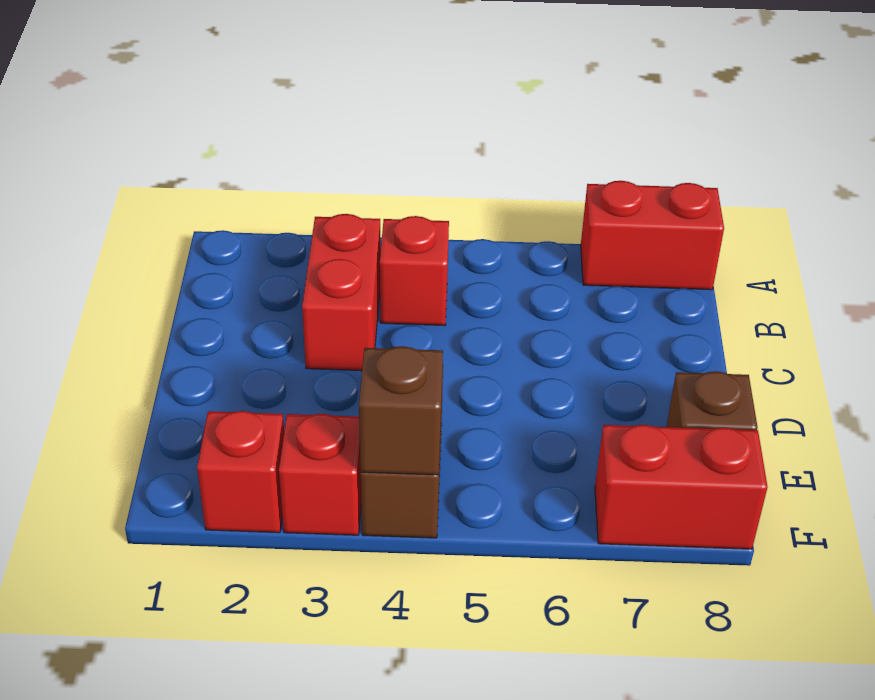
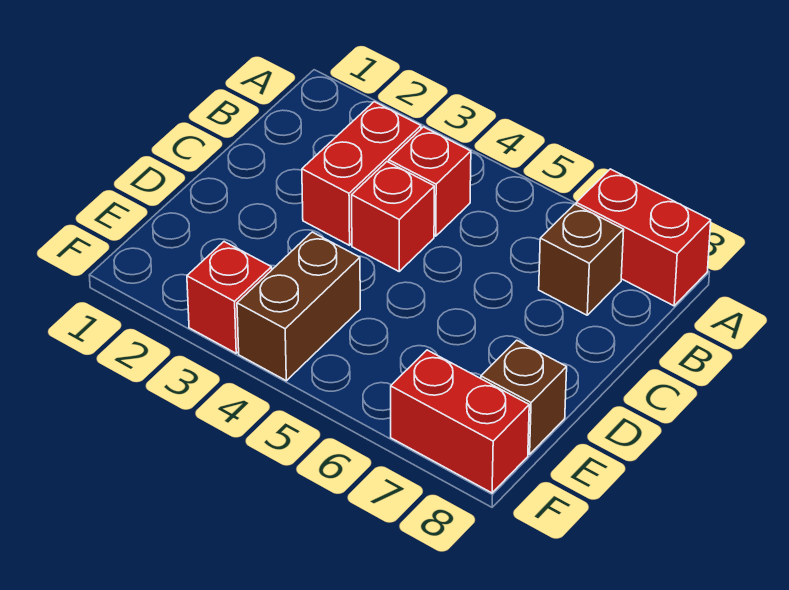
red 1x1 brick [197,411,284,533] -> red 1x1 brick moved to [352,162,434,271]
brown 1x1 brick [359,346,443,475] -> brown 1x1 brick moved to [539,204,624,315]

